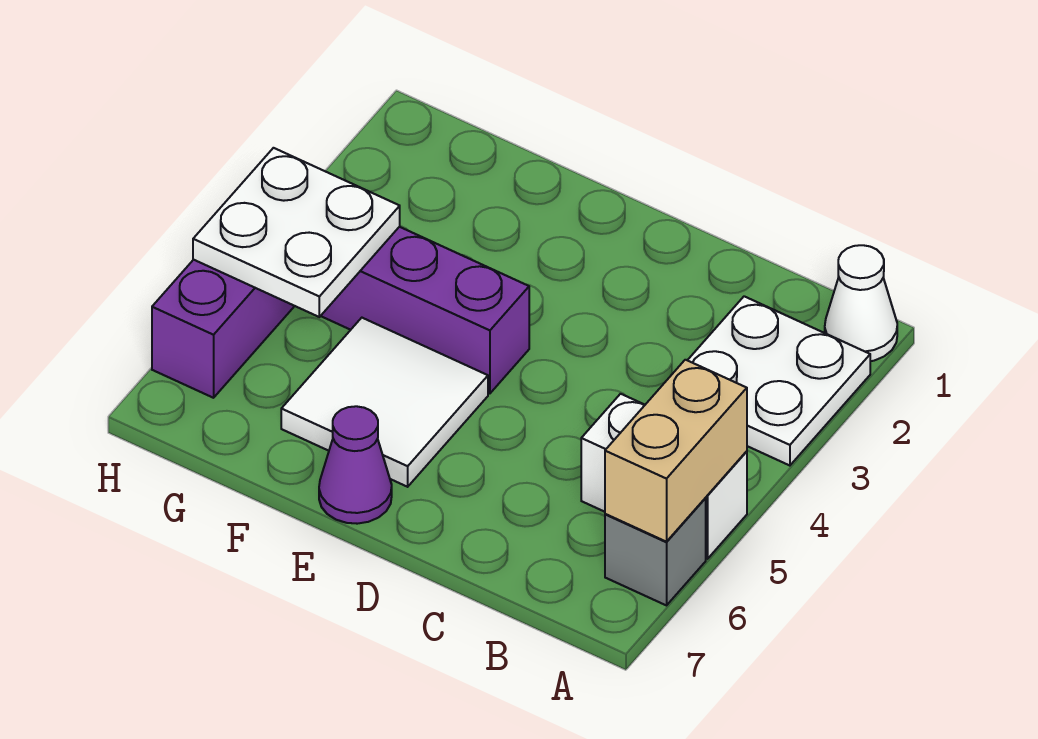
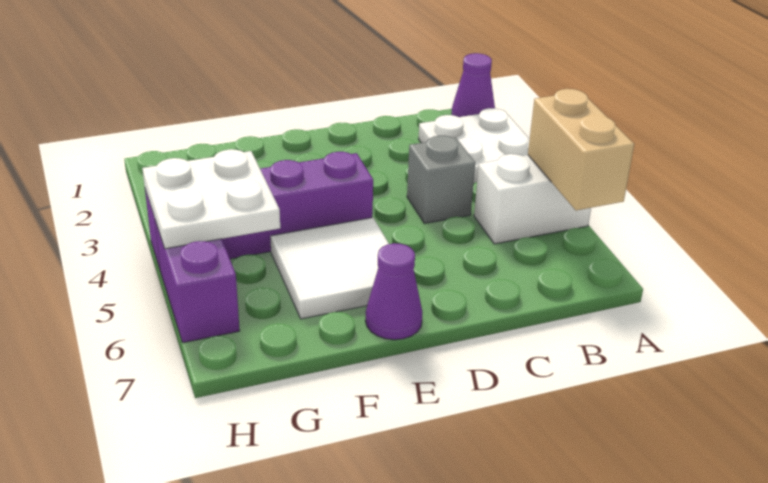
white 1x1 cone [825,245,897,361] -> purple 1x1 cone [451,53,495,117]
grey 1x1 brick [605,498,706,605] -> grey 1x1 brick moved to [407,136,475,224]

